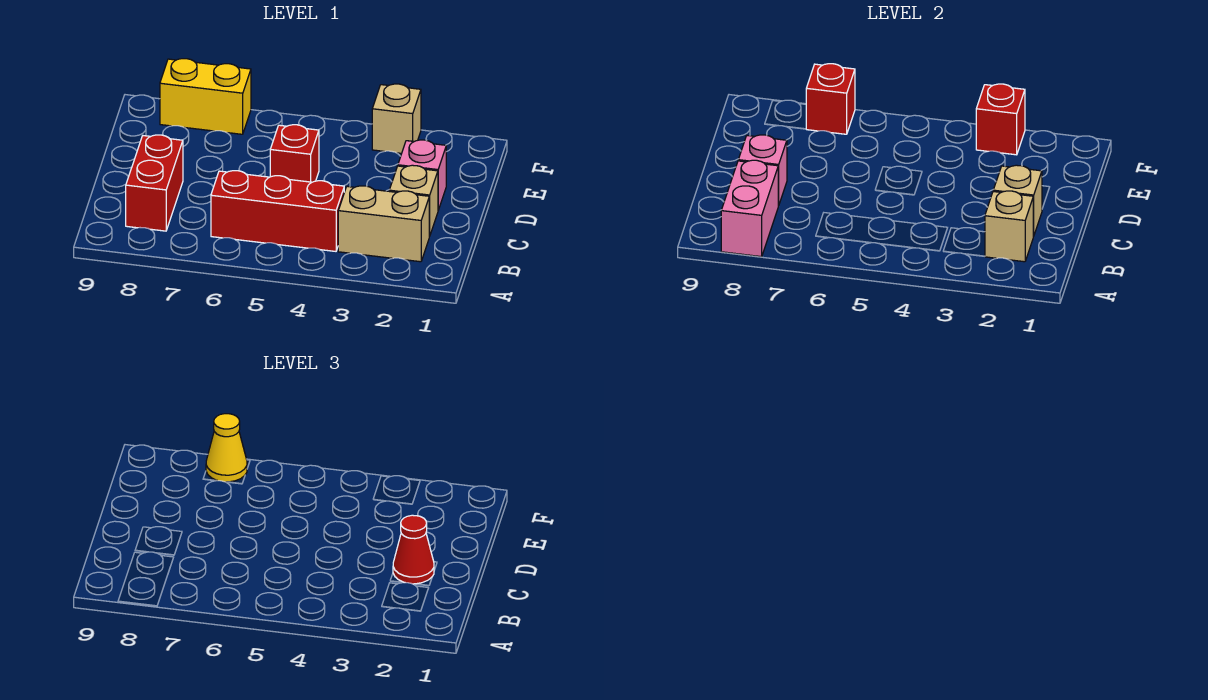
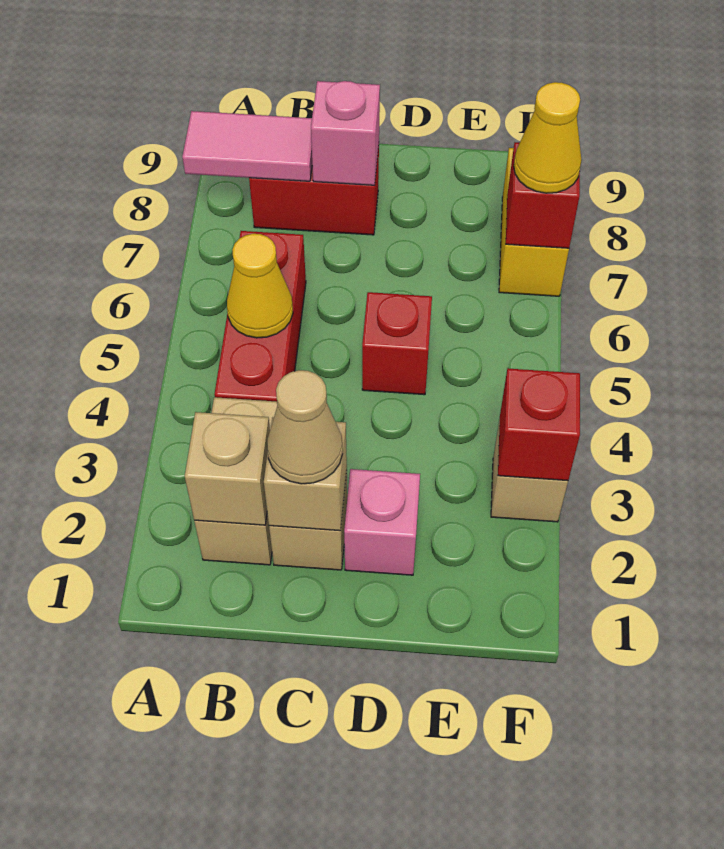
pink 1x2 brick [721,160,779,257] -> pink 1x2 tile [182,111,312,181]
none -> yellow 1x1 cone [227,234,293,338]
red 1x1 cone [393,515,434,584] -> tan 1x1 cone [267,370,343,484]

